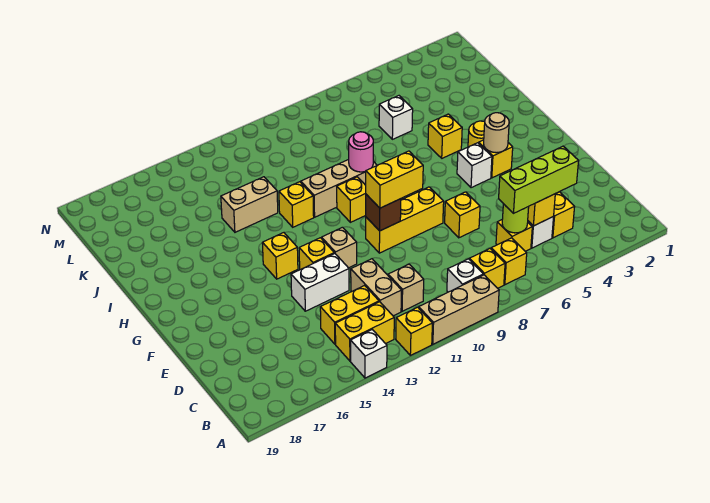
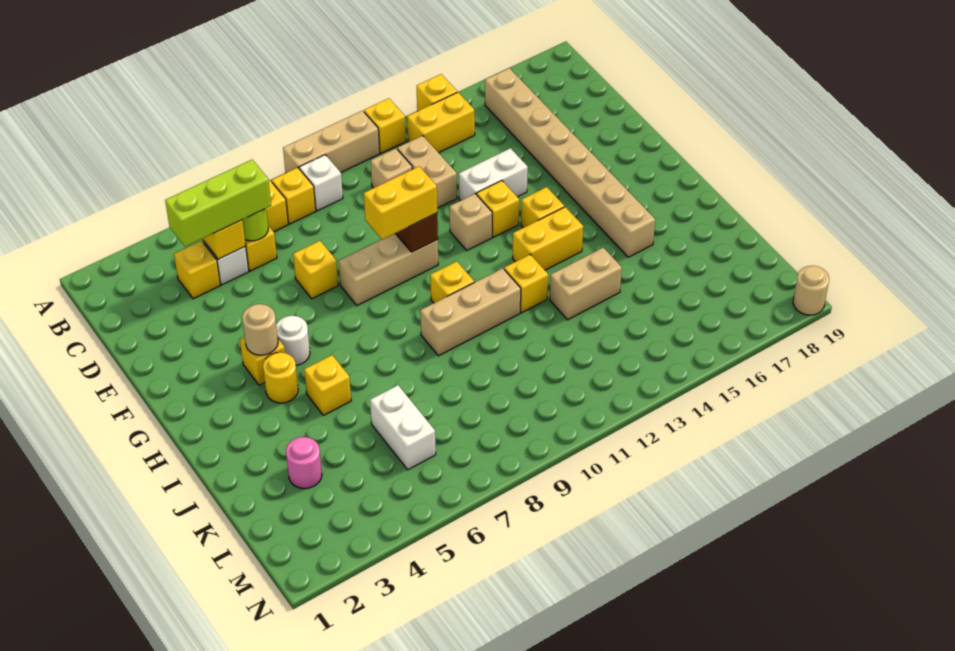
white 1x1 brick [351,330,387,378] -> yellow 1x1 brick [417,74,457,111]
none -> tan 1x8 brick [485,68,655,257]
yellow 1x2 brick [320,286,379,344] -> yellow 1x2 brick moved to [513,207,583,270]
yellow 1x3 brick [366,187,444,253] -> tan 1x3 brick [339,234,438,306]
white 1x1 brick [457,143,492,188] -> white 1x1 round brick [276,316,310,365]
pink 1x1 round brick [349,132,373,172] -> pink 1x1 round brick moved to [286,437,322,489]
white 1x1 brick [379,96,413,139] -> white 1x2 brick [370,385,436,470]
none -> tan 1x1 round brick [793,266,829,315]

